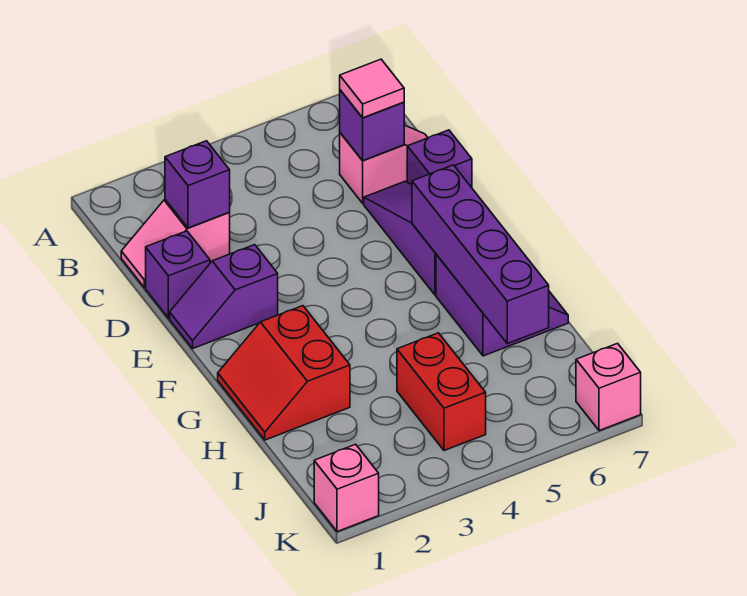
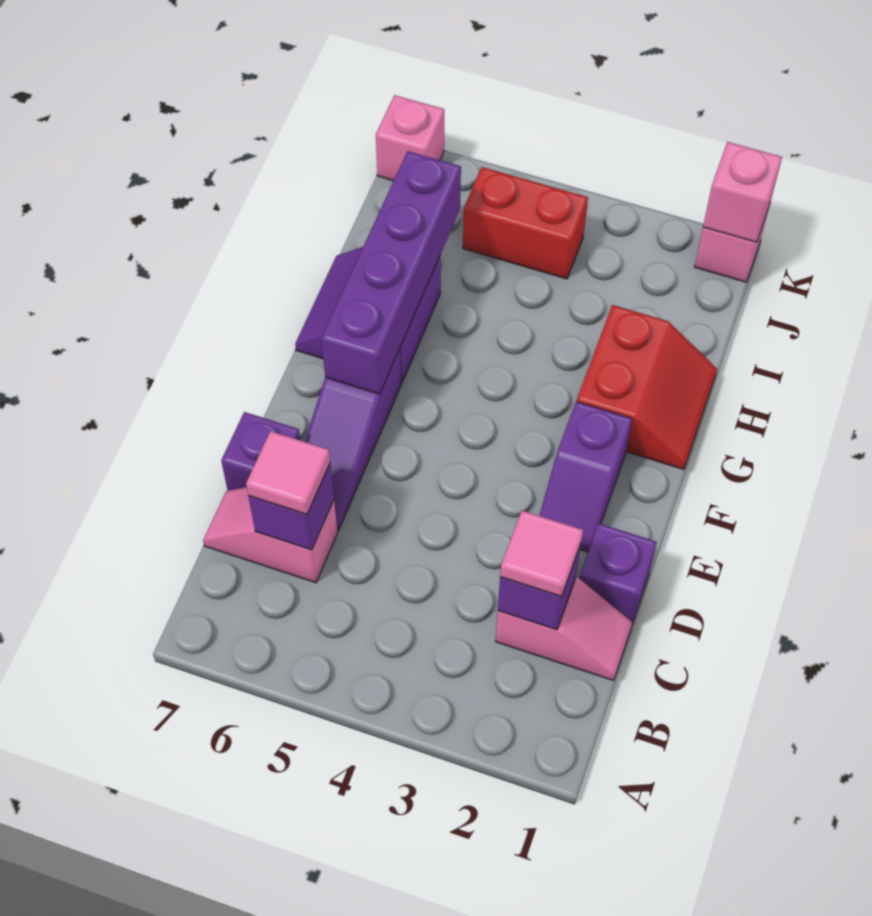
none -> pink 1x1 tile [500,511,583,597]
purple 1x2 slope [170,245,278,348] -> purple 1x2 slope turned to [540,401,632,552]
red 1x2 brick [397,333,486,451] -> red 1x2 brick turned to [463,167,588,279]
none -> pink 1x1 brick [703,142,782,243]

